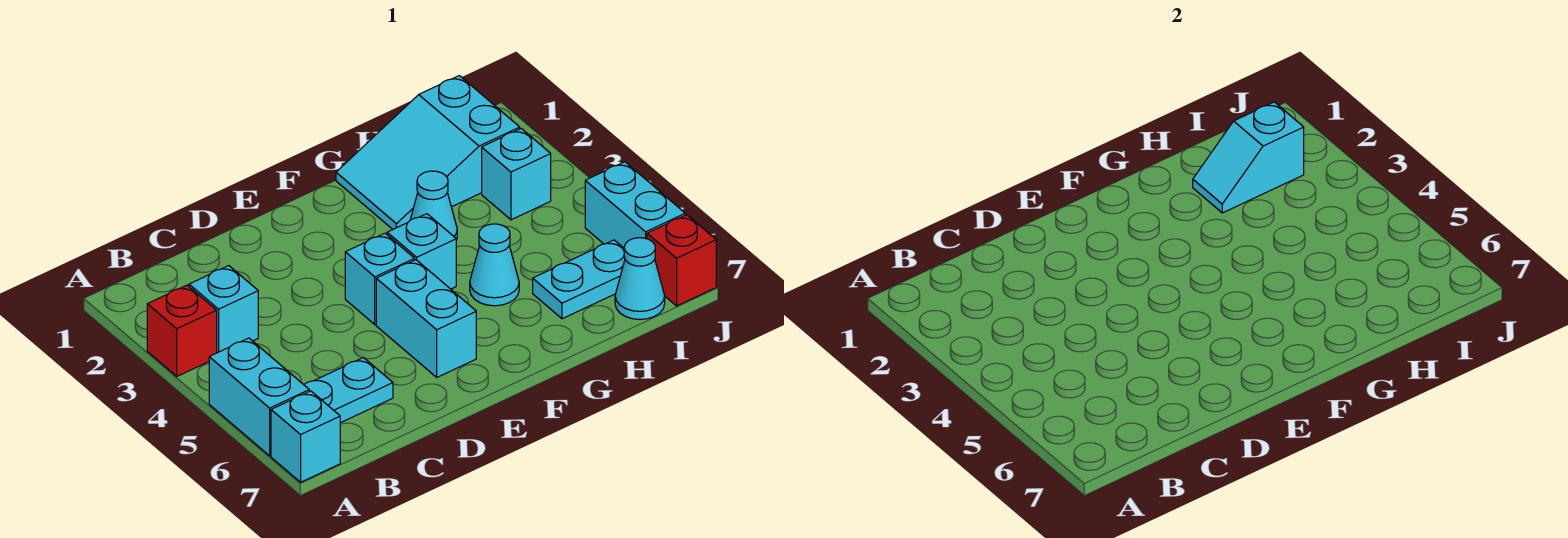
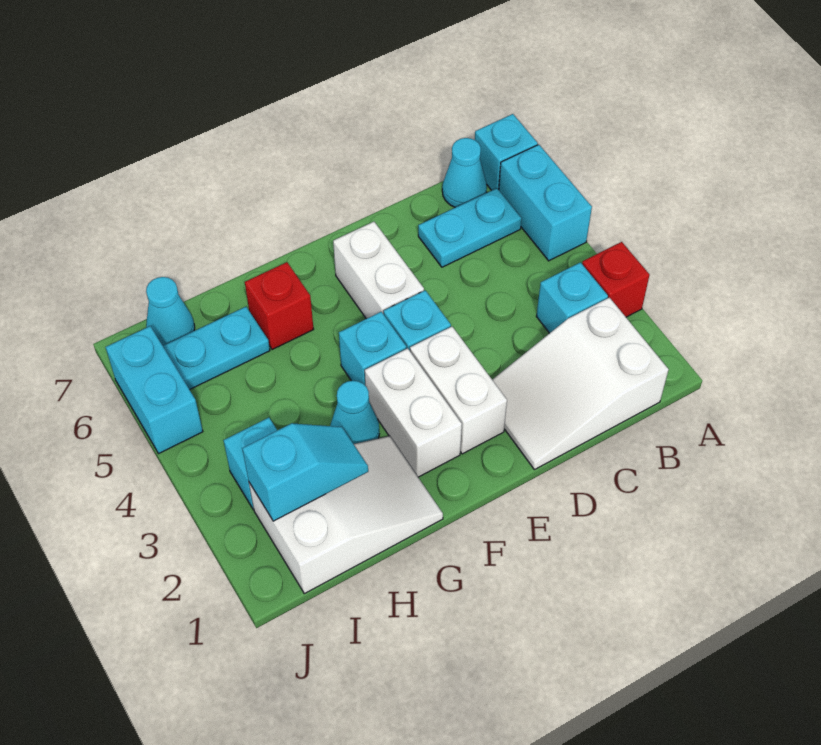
none -> white 2x3 slope [492,297,669,470]
none -> white 1x2 brick [410,327,507,454]
cyan 1x2 brick [376,260,476,377] -> white 1x2 brick [333,222,424,319]
none -> white 1x2 brick [365,348,462,477]
cyan 2x3 slope [336,76,520,229] -> white 2x3 slope [249,436,443,594]
cyan 1x1 cone [470,224,519,306] -> cyan 1x1 cone moved to [442,138,487,207]
red 1x1 brick [647,215,716,306] -> red 1x1 brick moved to [245,262,314,350]

